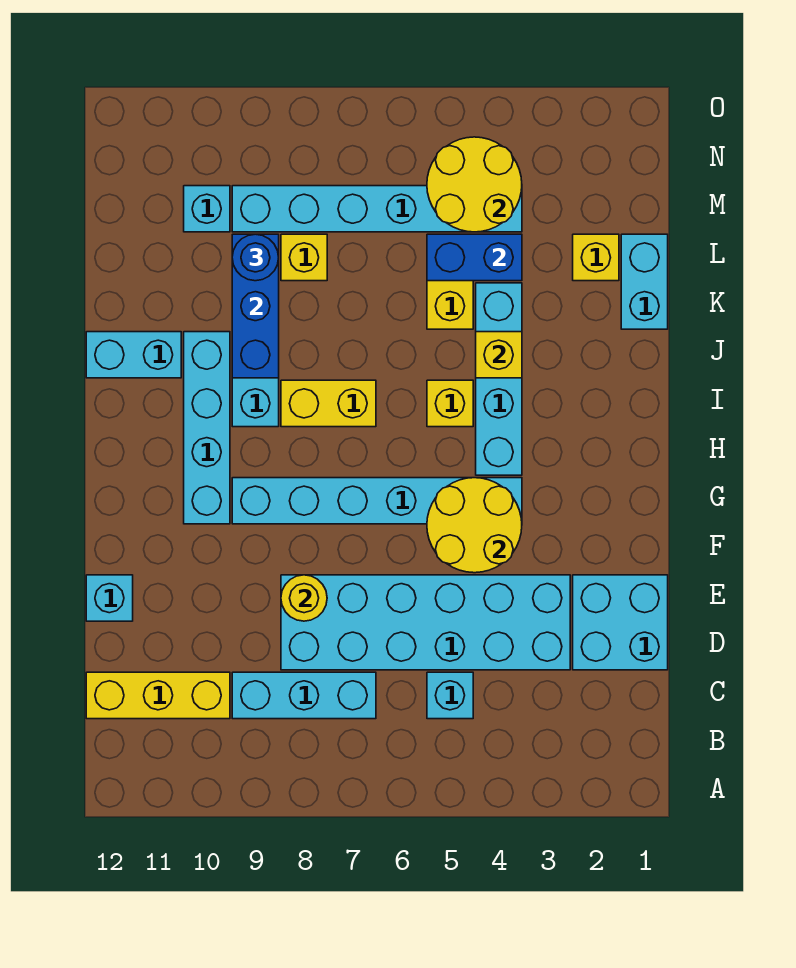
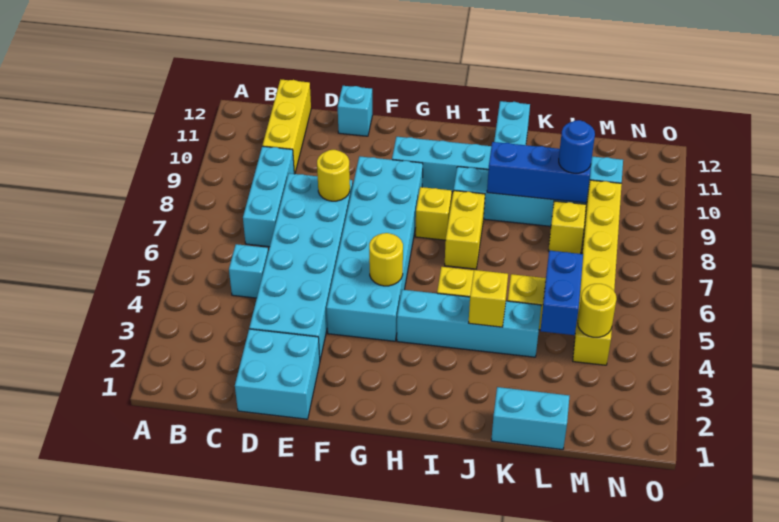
yellow 2x2 round brick [427,478,522,573] -> yellow 1x1 round brick [369,233,403,286]
cyan 1x6 brick [232,478,522,524] -> cyan 2x6 brick [327,156,423,341]
yellow 1x1 brick [573,234,619,281] -> yellow 1x1 brick moved to [415,187,452,240]
cyan 1x6 brick [232,186,522,232] -> yellow 1x6 brick [573,180,622,365]
yellow 2x2 round brick [427,137,522,232] -> yellow 1x1 round brick [578,284,617,337]

